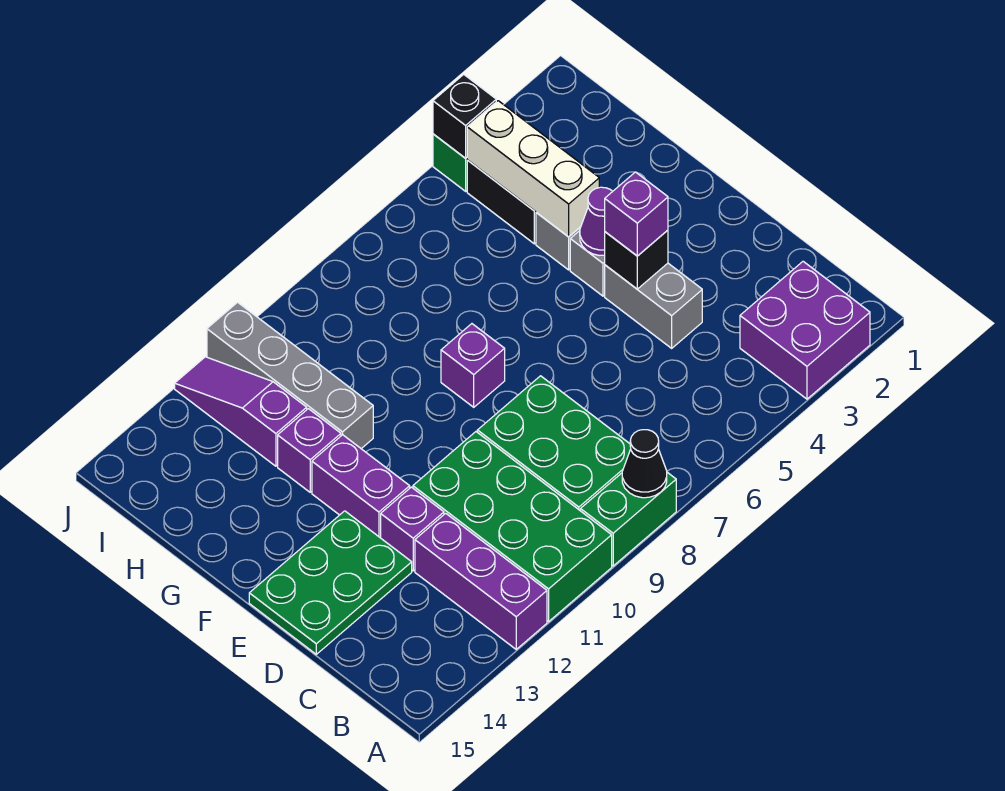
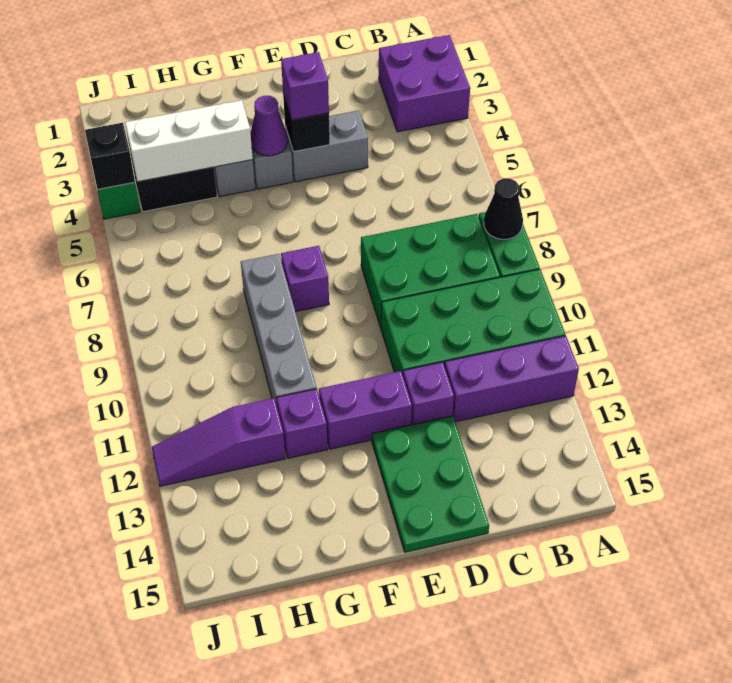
grey 1x4 brick [207,302,373,449] -> grey 1x4 brick turned to [241,254,317,406]

